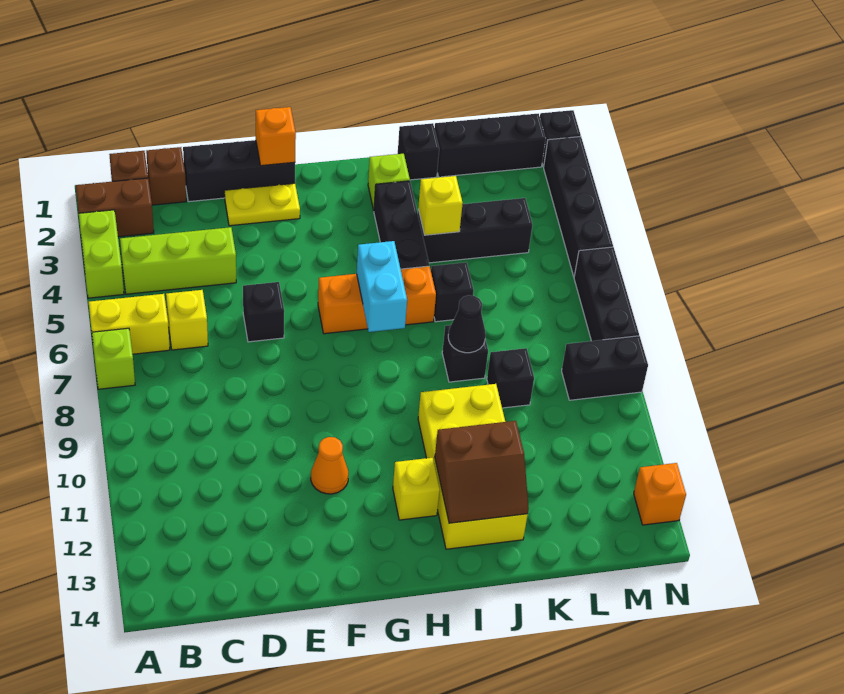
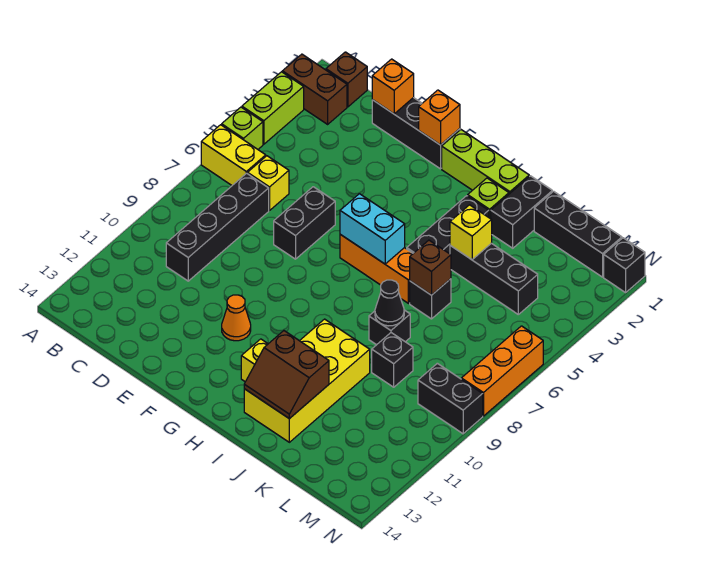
lime 1x1 brick [92,328,135,389] -> lime 1x1 brick moved to [222,107,263,149]
lime 1x3 brick [120,227,236,294] -> lime 1x3 brick moved to [442,130,529,194]
brown 1x1 brick [146,147,186,205] -> brown 1x1 brick moved to [410,240,451,295]
yellow 1x2 plate [224,183,300,226] -> none
black 1x1 brick [243,282,284,342] -> black 1x2 brick [274,187,335,259]
cyan 1x2 brick [357,241,407,332] -> cyan 1x2 brick turned to [340,194,405,264]
black 1x1 brick [398,123,439,180] -> black 1x2 brick [491,176,552,248]
black 1x4 brick [544,137,613,276] -> black 1x4 brick moved to [166,173,269,281]
black 1x3 brick [574,247,639,341] -> orange 1x3 brick [461,326,543,416]
orange 1x1 brick [634,463,686,525] -> orange 1x1 brick moved to [372,59,414,114]

